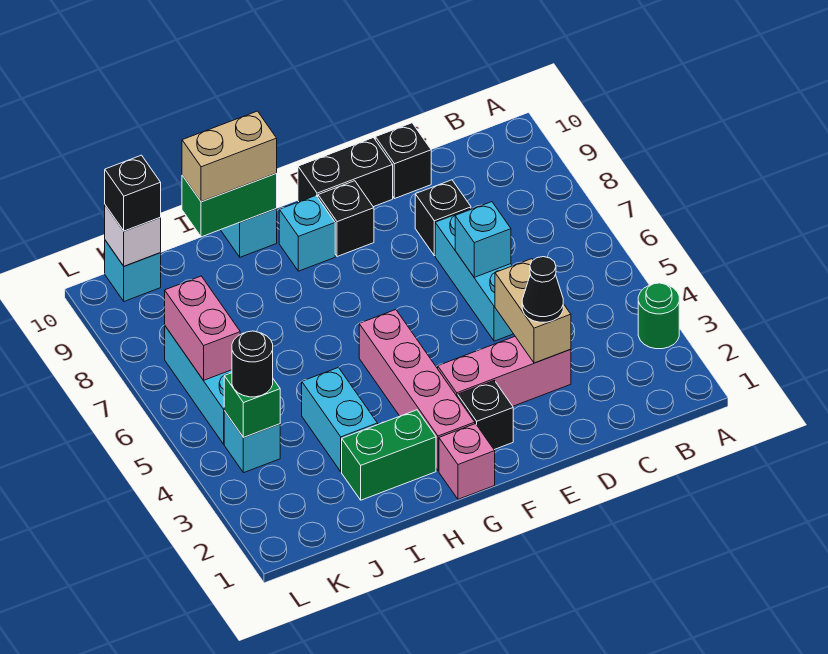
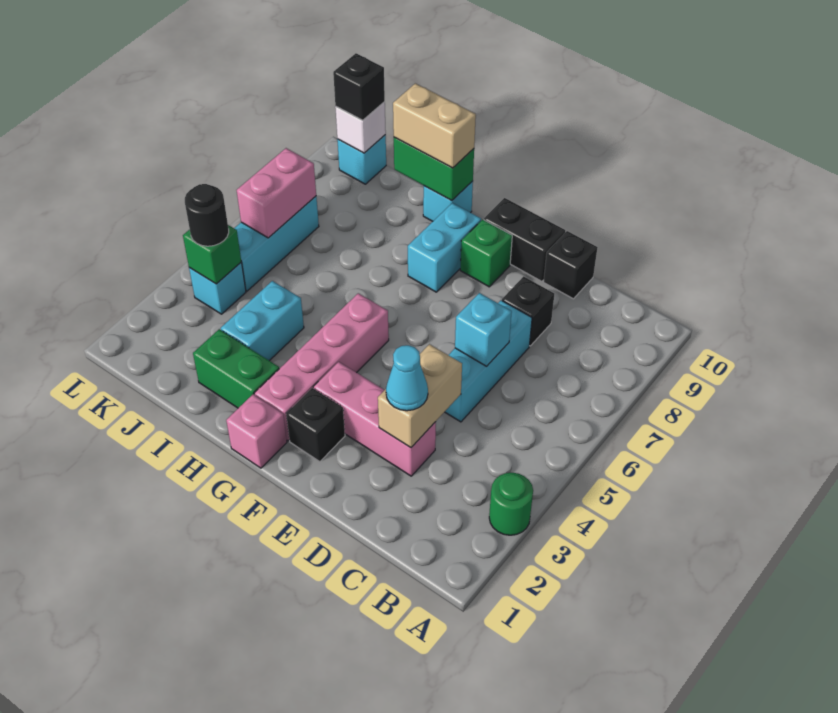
black 1x1 cone [522,257,563,322] -> cyan 1x1 cone [386,345,428,411]
black 1x1 brick [318,181,374,257] -> green 1x1 brick [460,219,512,287]
cyan 1x1 brick [279,196,335,271] -> cyan 1x2 brick [408,203,481,292]

